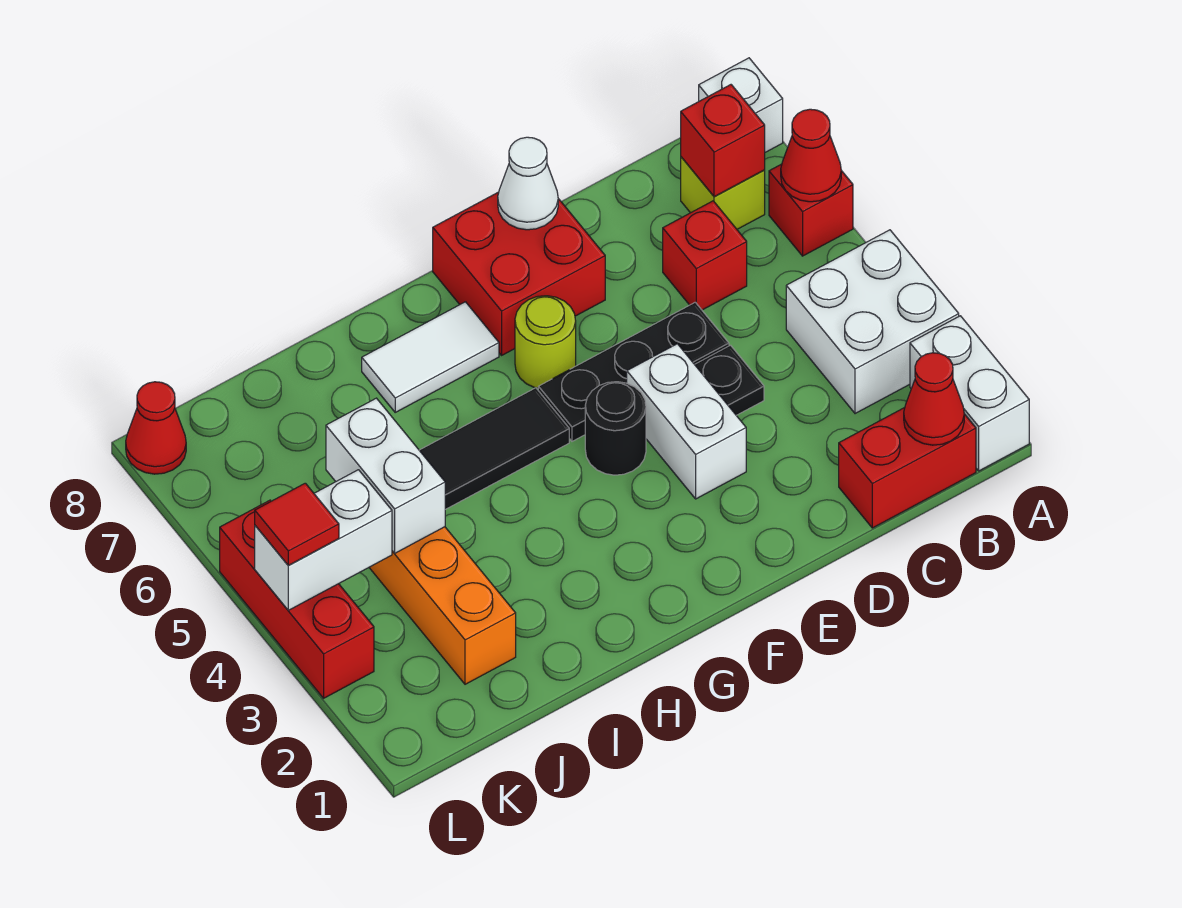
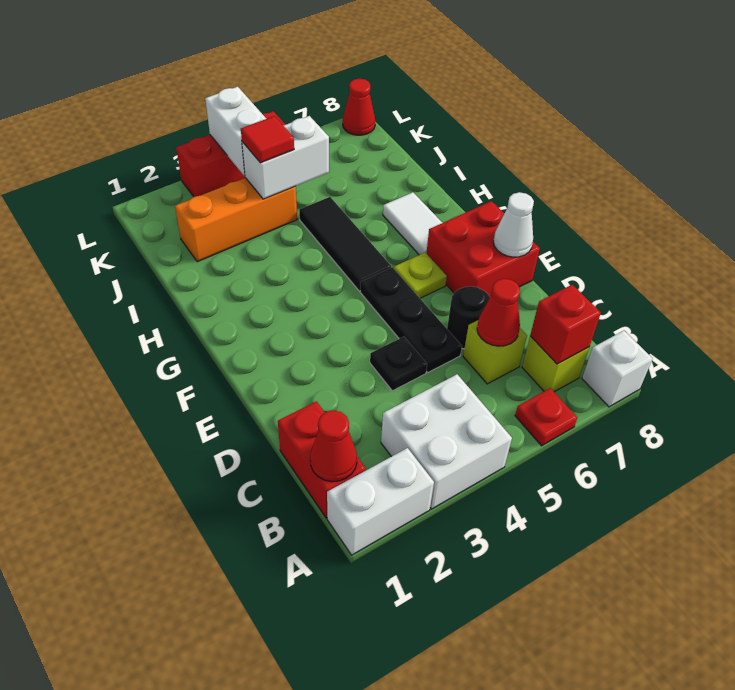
red 1x1 brick [769,164,853,256] -> red 1x1 plate [515,388,577,446]
red 1x1 cone [781,109,841,202] -> red 1x1 cone moved to [477,279,520,346]
red 1x1 brick [663,201,747,310] -> lime 1x1 brick [463,320,527,384]
white 1x2 brick [627,344,746,499] -> none
black 1x1 round brick [585,382,646,475] -> black 1x1 round brick moved to [447,286,490,349]
lime 1x1 round brick [515,296,576,388] -> lime 1x1 plate [394,253,447,298]
red 1x1 tile [255,483,339,565] -> red 1x1 tile moved to [241,116,294,163]

